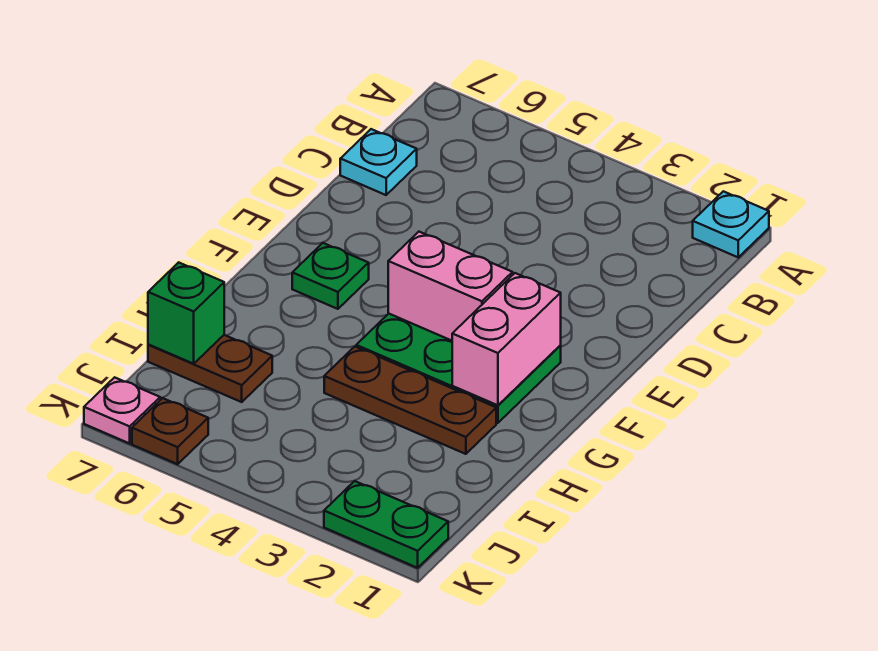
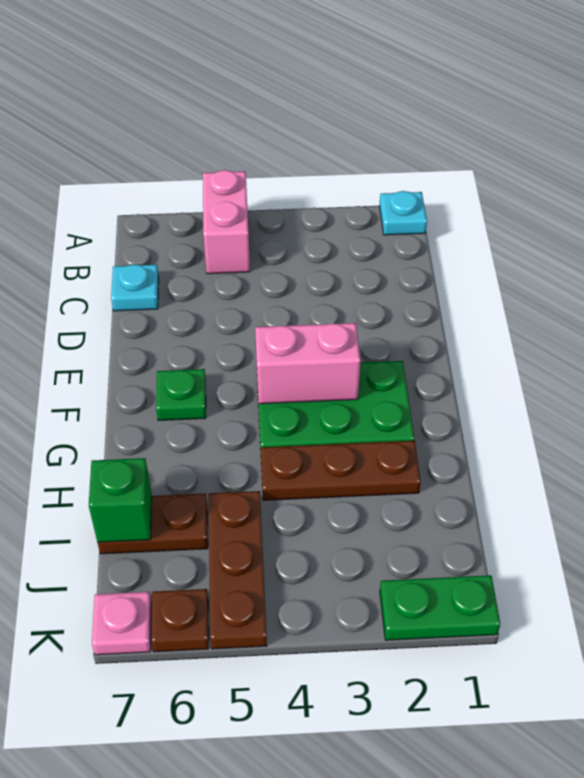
pink 1x2 brick [452,273,561,405] -> pink 1x2 brick moved to [203,170,250,274]
none -> brown 1x3 plate [209,491,267,649]

